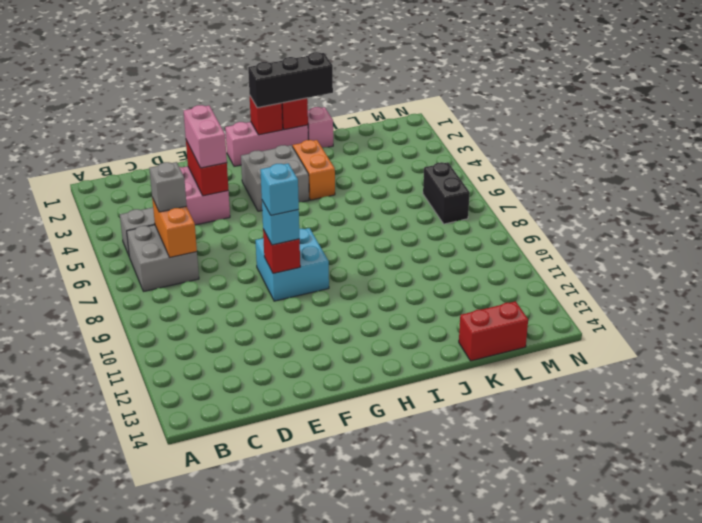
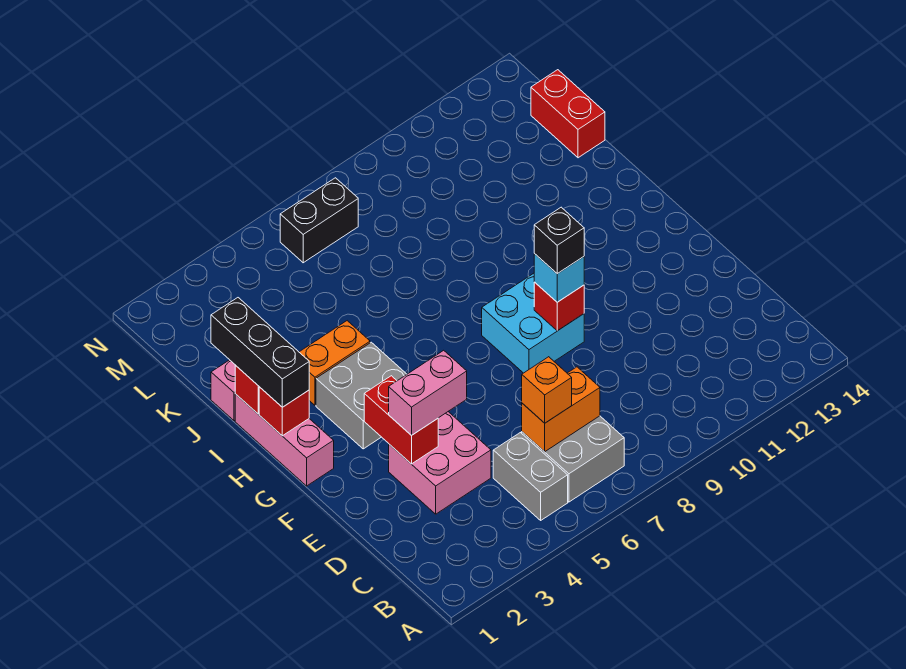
grey 1x1 brick [149,162,187,212] -> orange 1x1 brick [522,357,572,423]
red 1x2 brick [186,140,228,196] -> red 1x2 brick turned to [364,376,438,464]
cyan 1x1 brick [260,163,299,215] -> black 1x1 brick [534,207,584,274]

